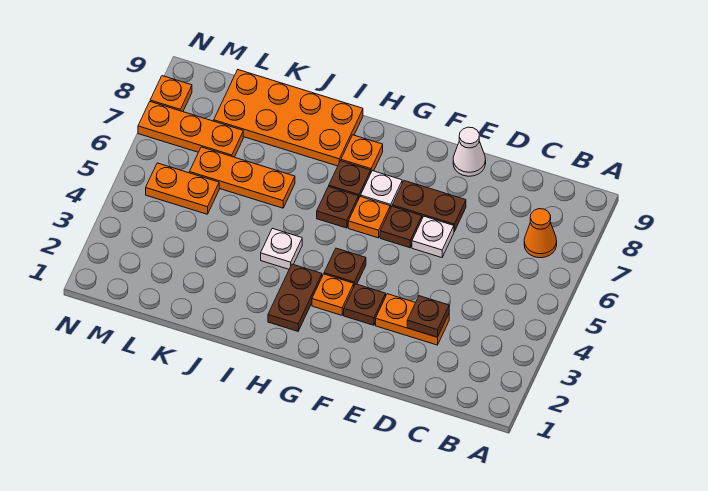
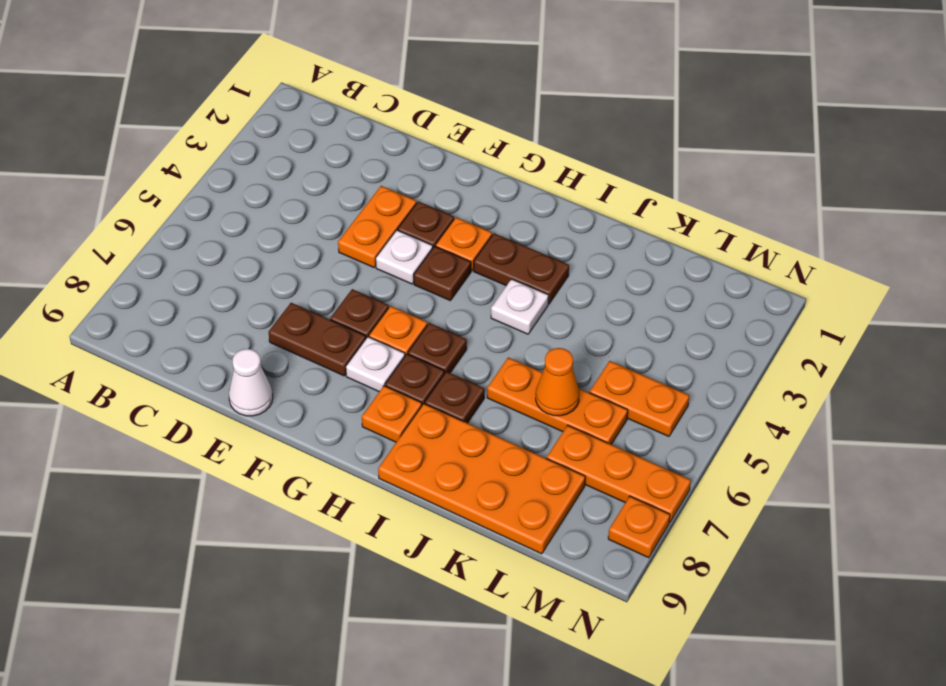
orange 1x1 cone [524,209,557,258] -> orange 1x1 cone moved to [536,348,579,416]
orange 1x2 plate [376,294,449,345] -> orange 1x2 plate turned to [338,186,417,267]
brown 1x1 plate [407,296,449,337] -> brown 1x1 plate moved to [425,371,484,423]
white 1x1 plate [412,216,454,258] -> white 1x1 plate moved to [376,230,433,284]
brown 1x2 plate [268,264,322,331] -> brown 1x2 plate turned to [474,233,569,304]

